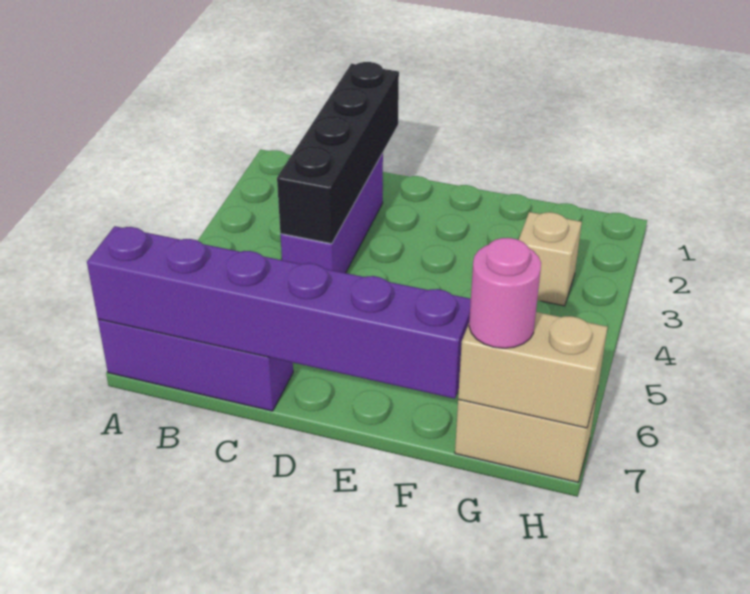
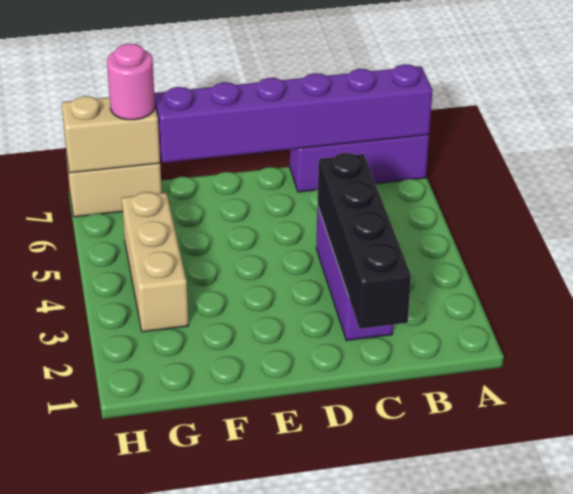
tan 1x1 brick [519,212,582,306] -> tan 1x3 brick [122,192,188,332]

